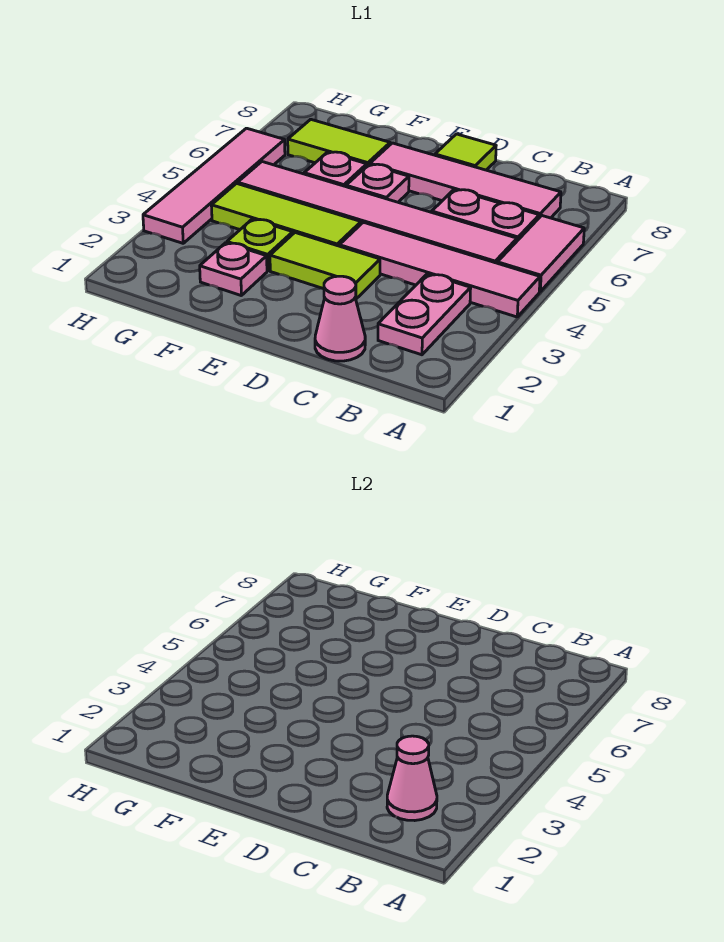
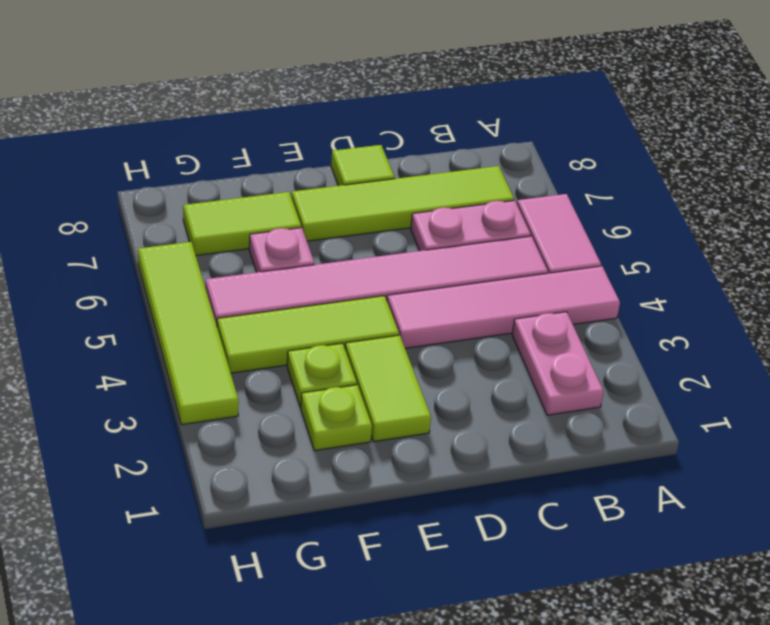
pink 1x1 cone [387,736,437,821] -> none
pink 1x4 tile [370,143,561,218] -> lime 1x4 tile [292,166,514,241]
pink 1x1 cone [315,276,365,361] -> none
lime 1x2 tile [270,233,380,299] -> lime 1x2 tile turned to [345,335,431,442]
pink 1x1 plate [346,164,409,202] -> none
pink 1x1 plate [200,243,267,295] -> lime 1x1 plate [301,385,372,451]
pink 1x4 tile [143,128,285,243] -> lime 1x4 tile [138,242,239,425]

